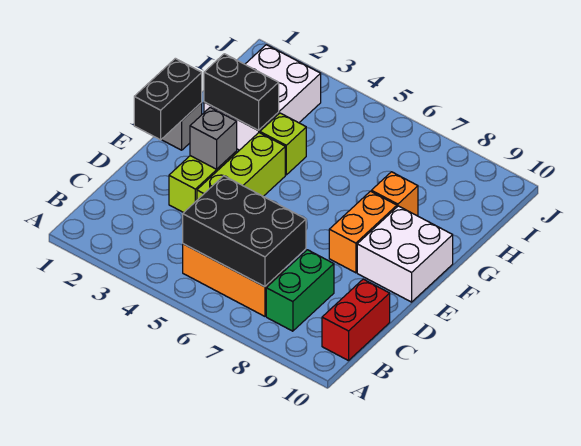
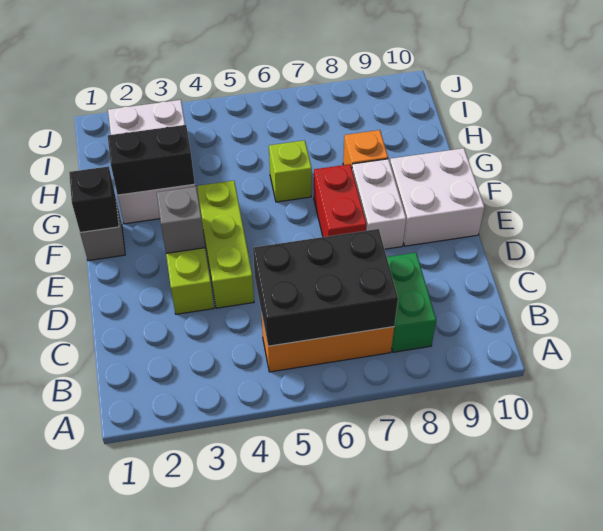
red 1x2 brick [322,279,390,361] -> red 1x2 brick moved to [314,164,367,237]
black 1x2 brick [134,58,202,140] -> black 1x1 brick [69,166,119,233]
orange 1x2 brick [329,191,397,273] -> white 1x2 brick [352,159,406,249]
lime 1x1 brick [260,113,306,175] -> lime 1x1 brick moved to [269,140,312,202]

